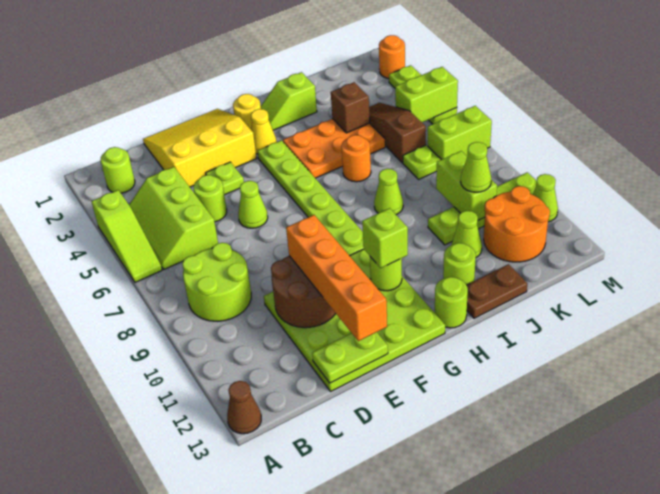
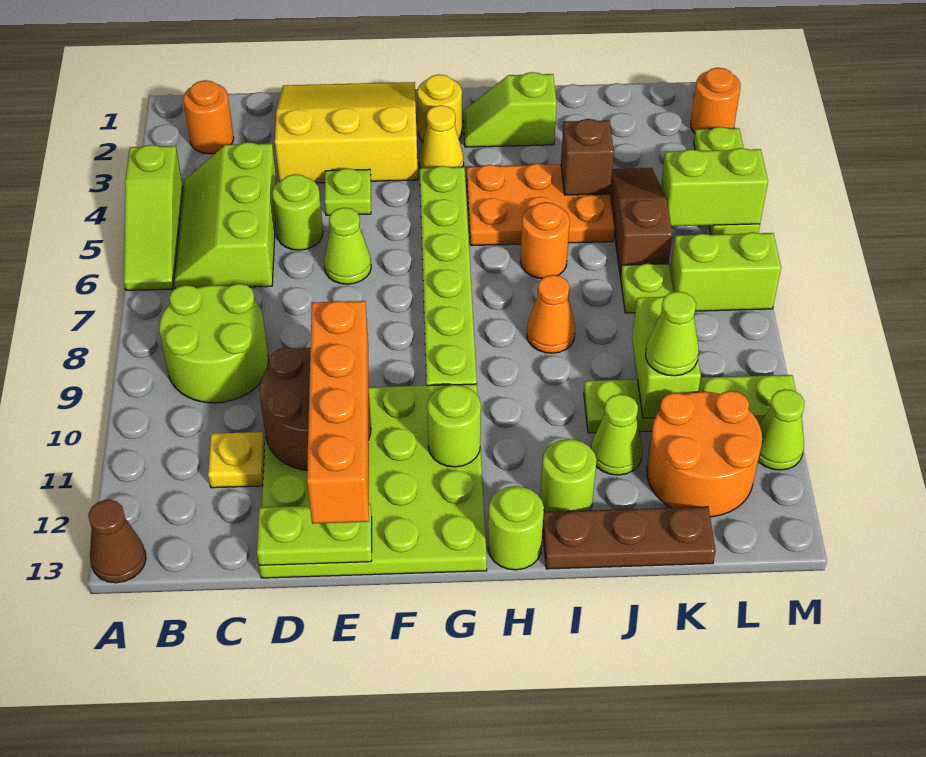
lime 1x1 round brick [100,147,135,193] -> orange 1x1 round brick [183,80,234,154]
none -> yellow 1x1 plate [208,432,265,488]
lime 1x1 brick [362,208,408,268] -> none
lime 1x1 cone [374,169,403,215] -> orange 1x1 cone [527,275,575,353]
brown 1x2 plate [467,264,527,318] -> brown 1x3 plate [543,507,716,569]

